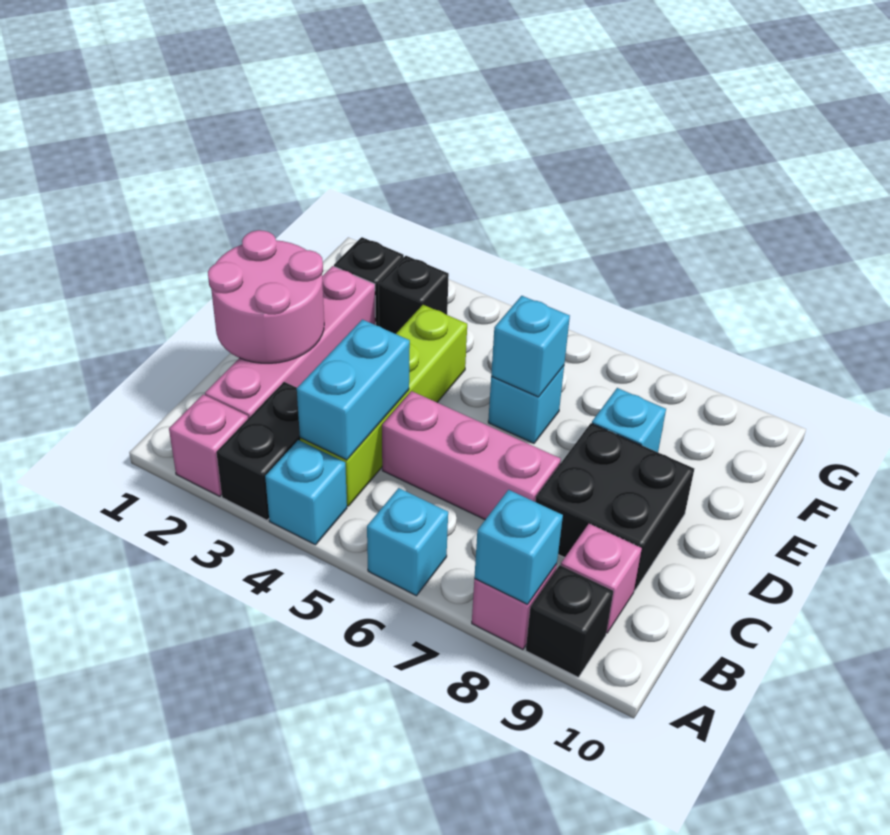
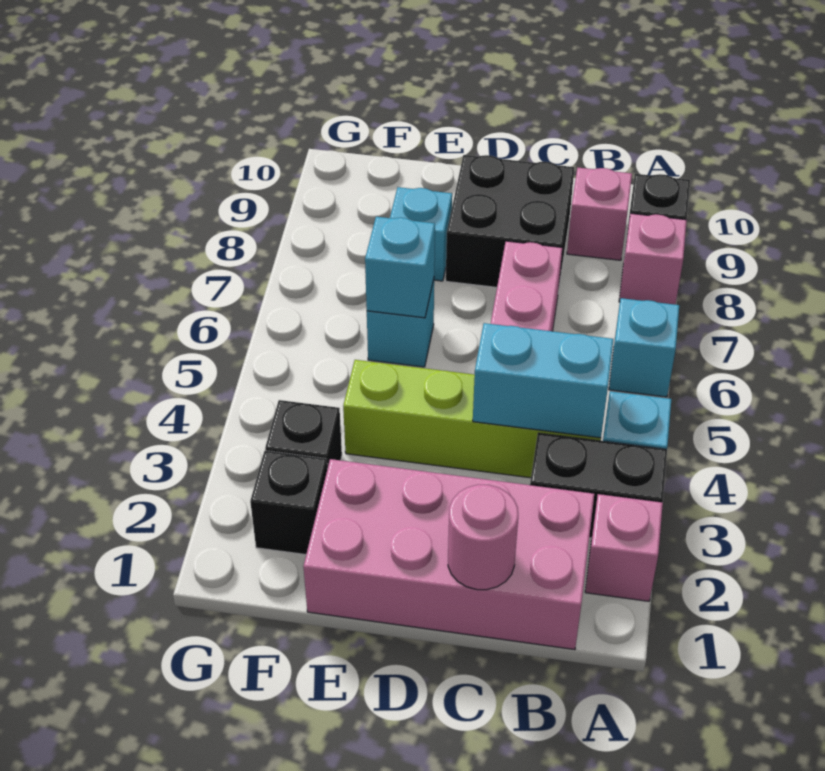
cyan 1x1 brick [474,490,563,604] -> none
pink 1x4 brick [205,266,376,418] -> pink 2x4 brick [303,459,594,650]
pink 2x2 round brick [208,230,324,363] -> pink 1x1 round brick [448,485,518,590]

